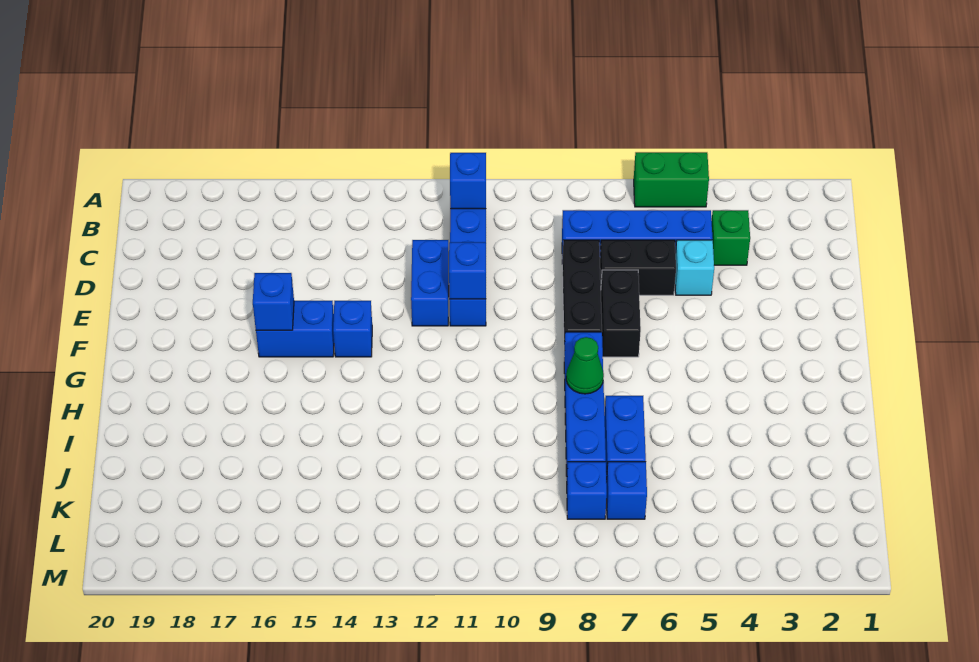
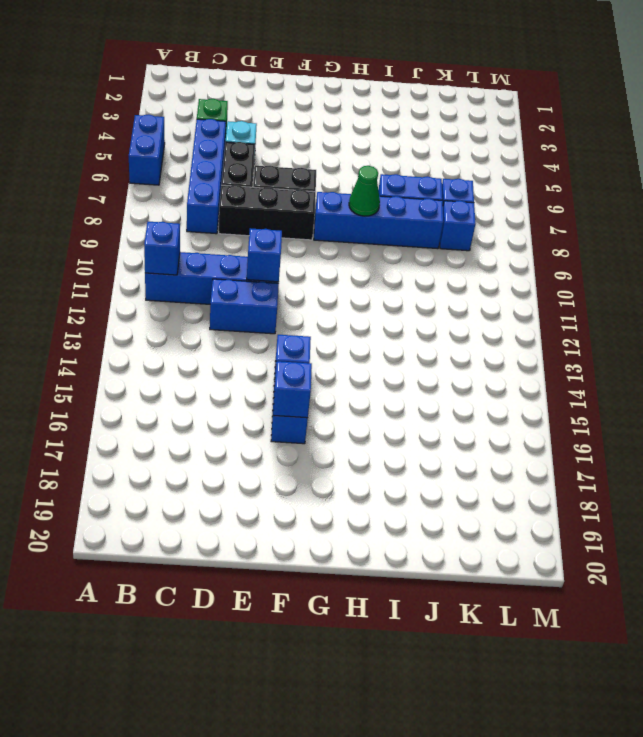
green 1x2 brick [634,152,709,207] -> blue 1x2 brick [129,114,165,185]

